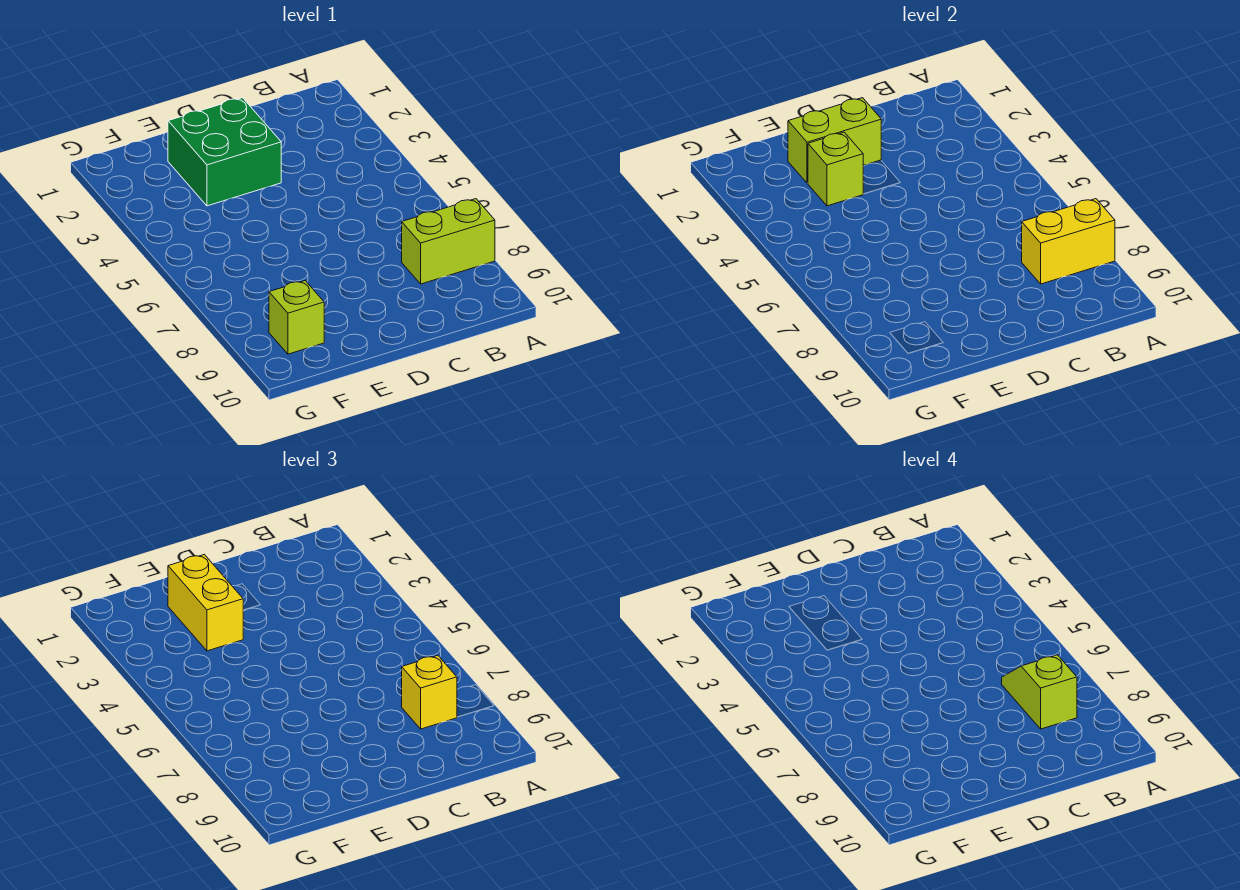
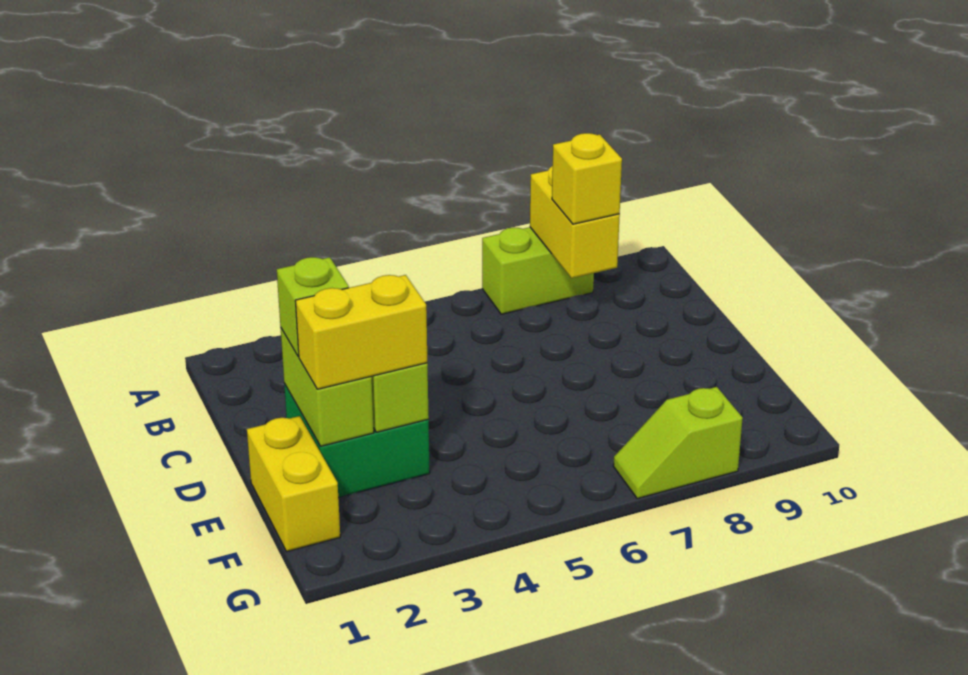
lime 1x2 brick [402,199,495,284] -> lime 1x2 brick turned to [482,227,594,314]
lime 1x2 slope [1002,655,1077,729] -> lime 1x2 slope moved to [613,387,743,499]
none -> yellow 1x2 brick [247,416,340,552]
lime 1x1 brick [269,281,324,354] -> lime 1x1 brick moved to [277,257,349,357]

